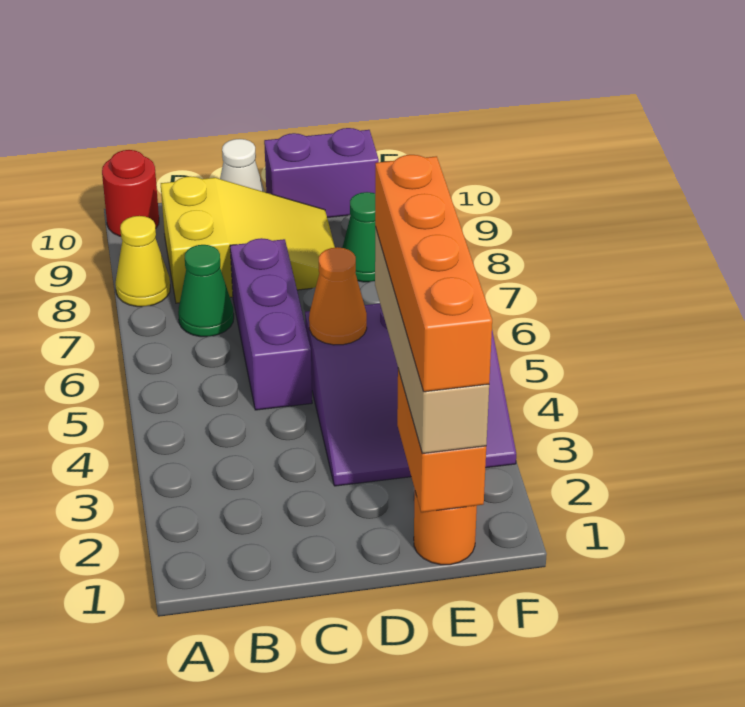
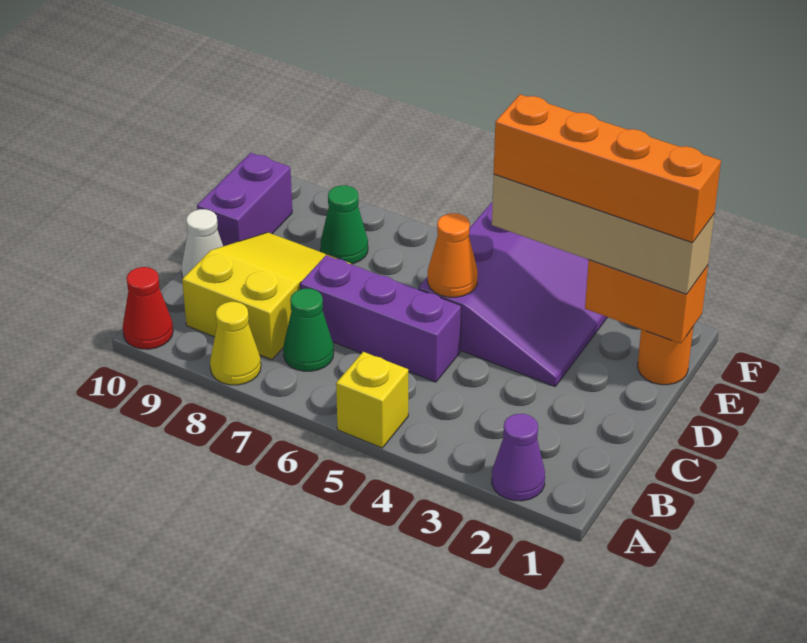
none -> purple 1x1 cone [492,414,545,501]
none -> yellow 1x1 brick [336,352,408,448]
red 1x1 round brick [102,150,159,236] -> red 1x1 cone [123,267,173,349]

